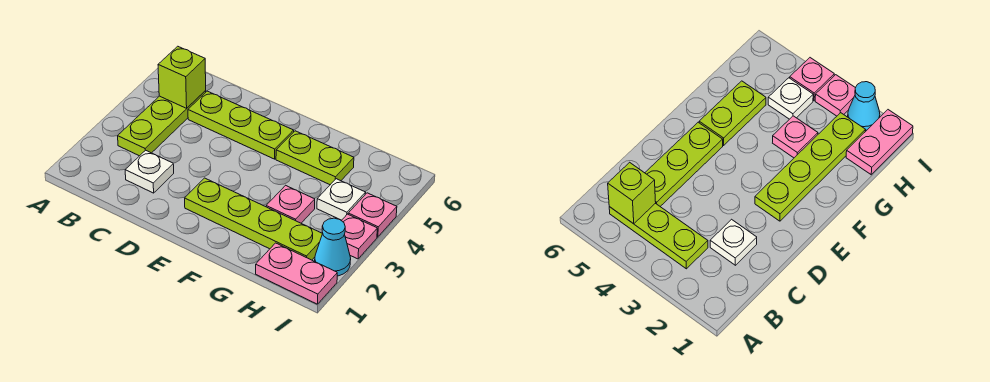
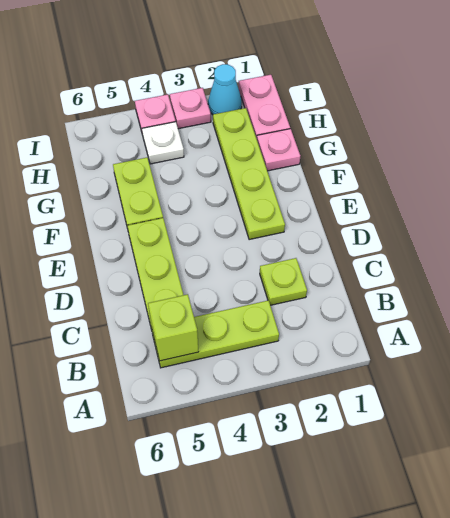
white 1x1 plate [125,150,174,193] -> lime 1x1 plate [260,258,307,305]
pink 1x1 plate [266,185,315,223] -> pink 1x1 plate moved to [257,129,300,171]

